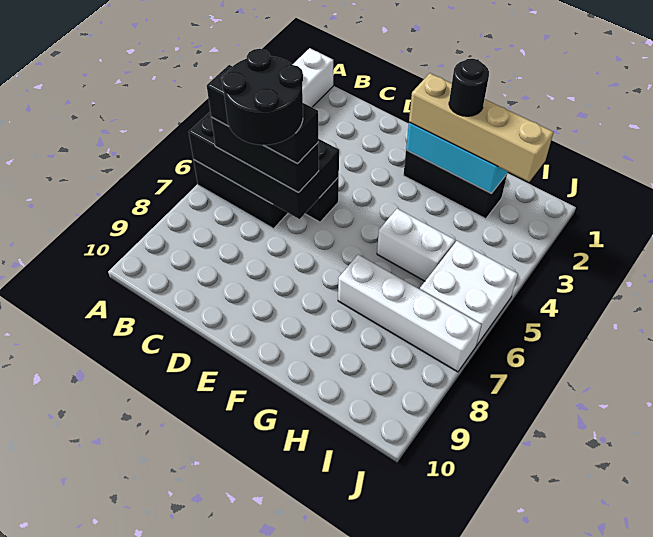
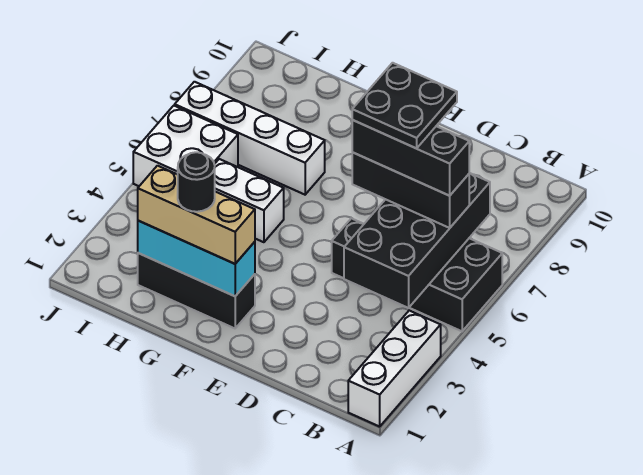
black 2x4 brick [189,112,339,219] -> black 2x4 brick turned to [344,173,490,308]
black 2x2 round brick [221,49,303,145] -> black 2x2 plate [352,63,457,148]
tan 1x4 brick [409,73,553,182] -> tan 1x3 brick [138,166,255,264]

